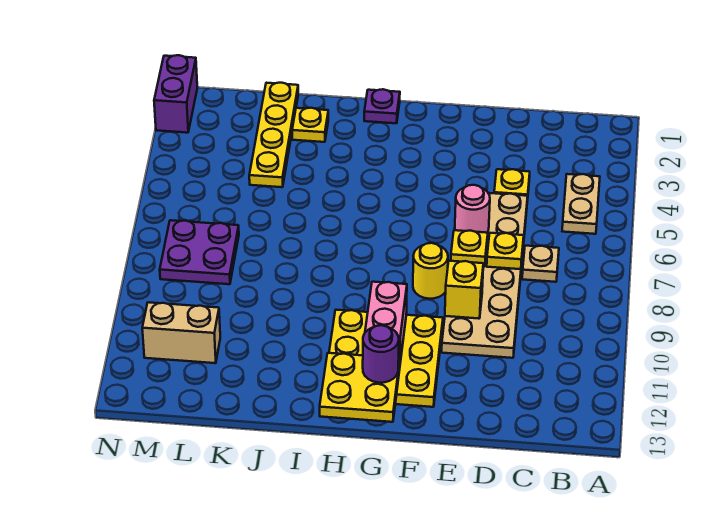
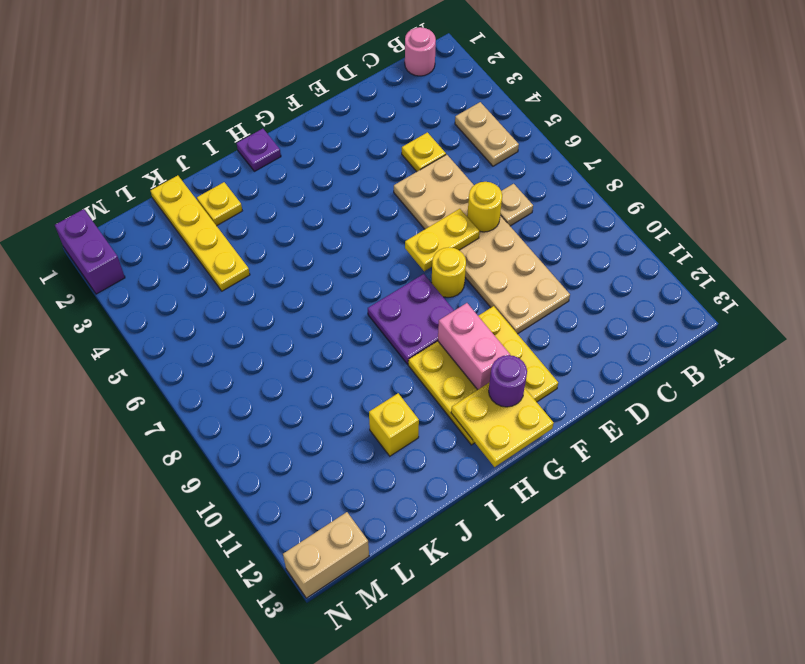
yellow 1x1 plate [487,233,524,269] -> yellow 1x1 round brick [467,182,502,232]
pink 1x1 round brick [455,185,490,233] -> pink 1x1 round brick moved to [405,27,436,76]
yellow 1x1 plate [451,230,488,267] -> yellow 1x2 plate [405,209,479,271]
yellow 1x1 brick [445,261,483,319] -> yellow 1x1 brick moved to [369,393,419,456]
purple 2x2 plate [160,220,239,284] -> purple 2x2 plate moved to [368,274,454,364]
tan 1x2 brick [142,302,220,363] -> tan 1x2 brick moved to [283,512,369,598]

